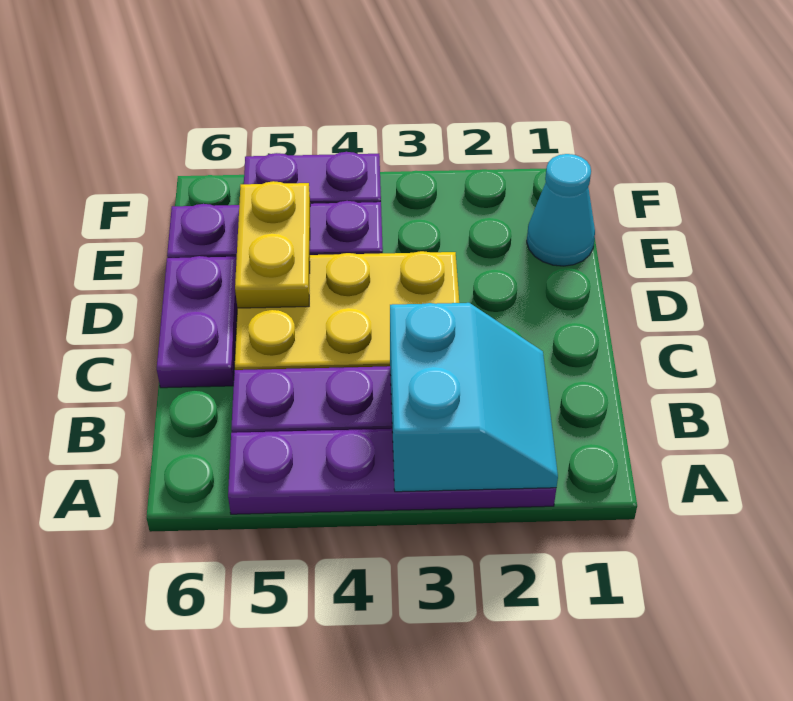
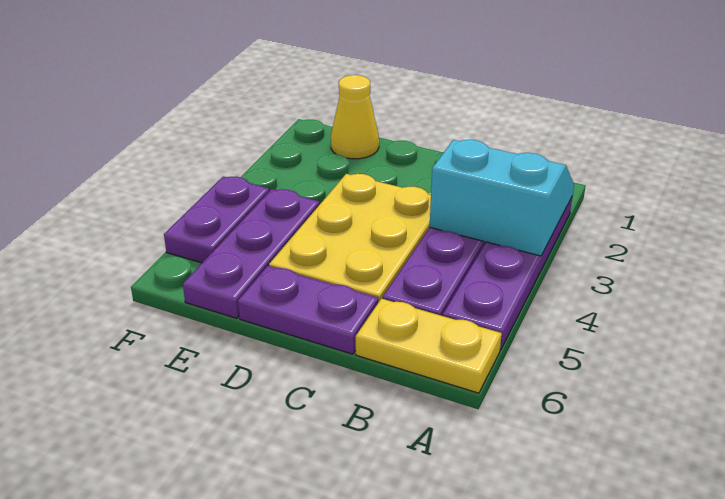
yellow 1x2 plate [235,181,310,308] -> yellow 1x2 plate moved to [356,299,502,393]
cyan 1x1 cone [527,154,595,266] -> yellow 1x1 cone [331,75,379,159]

